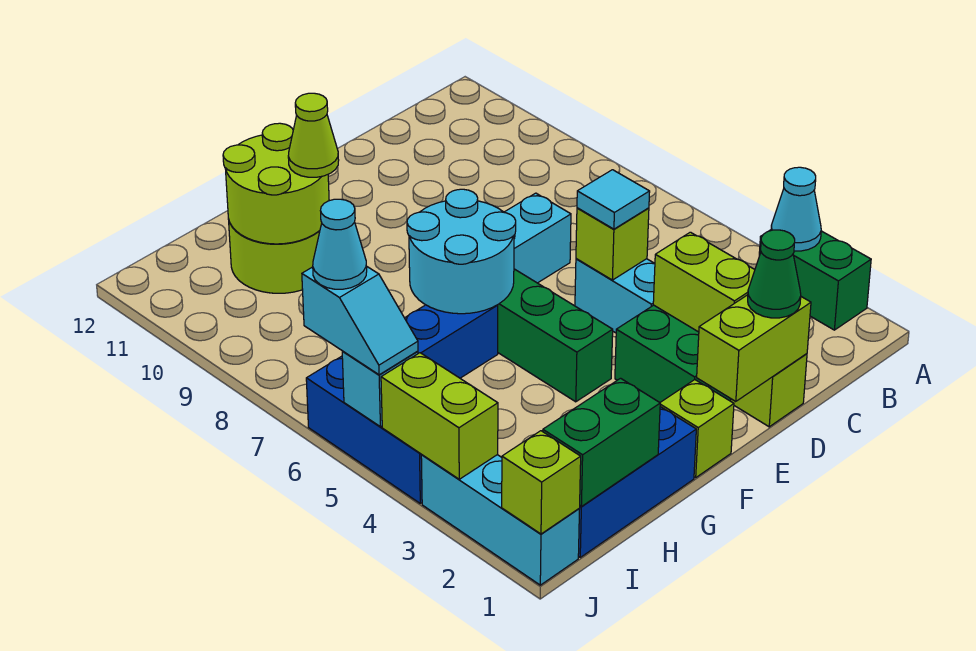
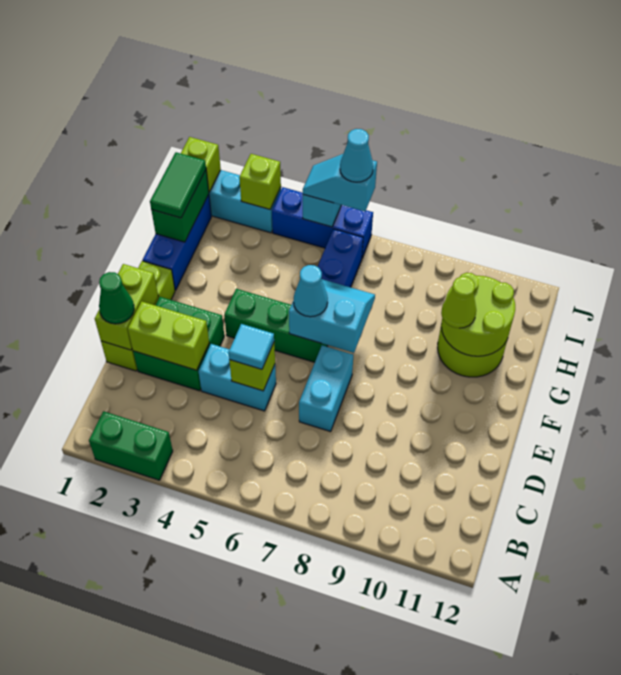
cyan 1x1 cone [771,167,821,251] -> cyan 1x1 cone moved to [294,265,328,317]
cyan 2x2 round brick [407,189,516,314] -> cyan 2x2 slope [289,279,375,353]
none -> green 1x2 tile [150,152,206,218]
lime 1x2 brick [381,353,498,479] -> lime 1x1 brick [239,154,281,209]

